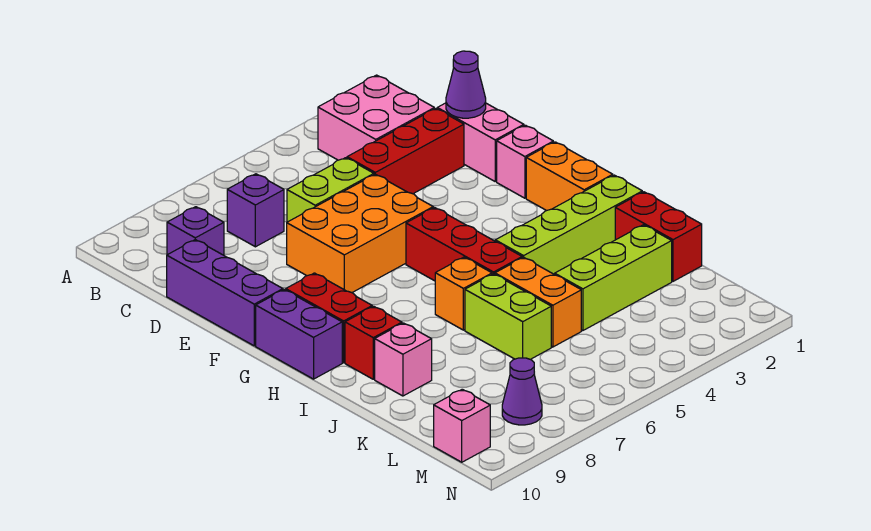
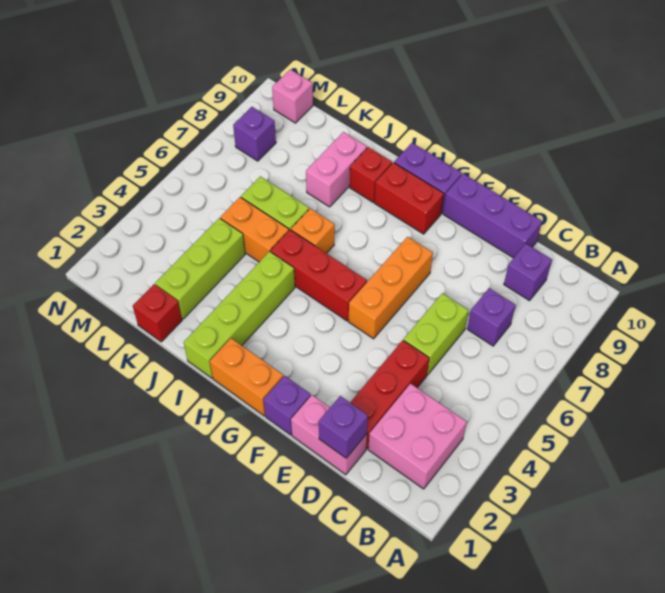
purple 1x1 cone [446,51,486,118] -> purple 1x1 brick [319,396,368,458]
orange 2x3 brick [287,174,433,293] -> orange 1x3 brick [349,237,433,339]
pink 1x1 brick [497,125,553,198] -> purple 1x1 brick [264,376,311,435]
red 1x2 brick [615,192,702,281] -> red 1x1 brick [133,284,182,342]
pink 1x1 brick [375,323,432,396] -> pink 1x2 brick [306,132,367,207]
purple 1x1 cone [502,358,542,425] -> purple 1x1 brick [233,107,276,161]

